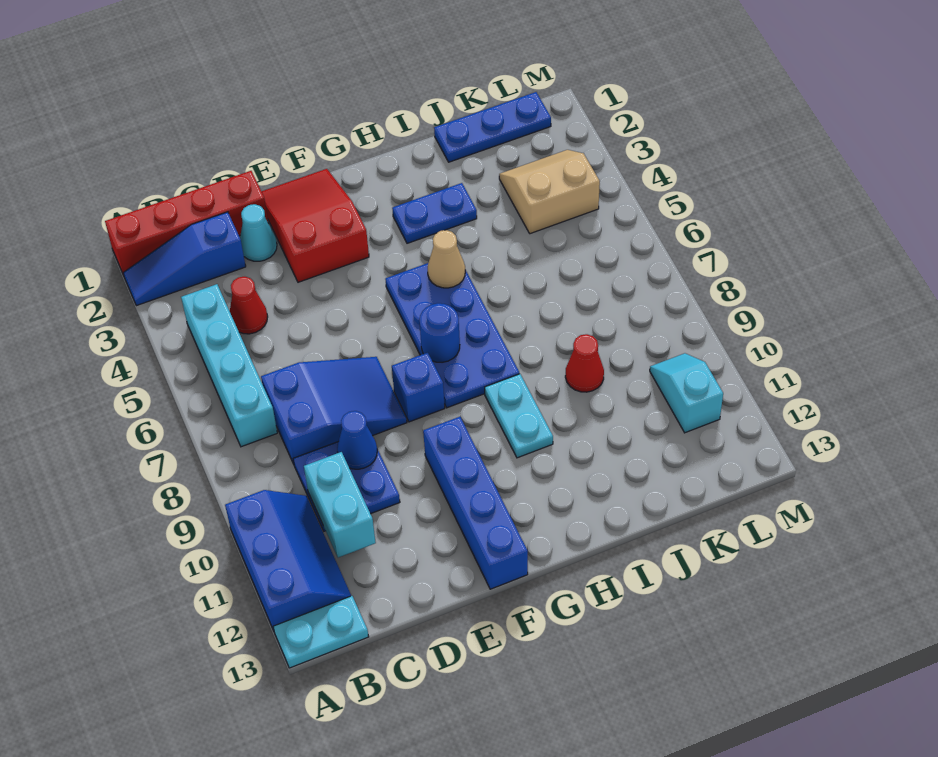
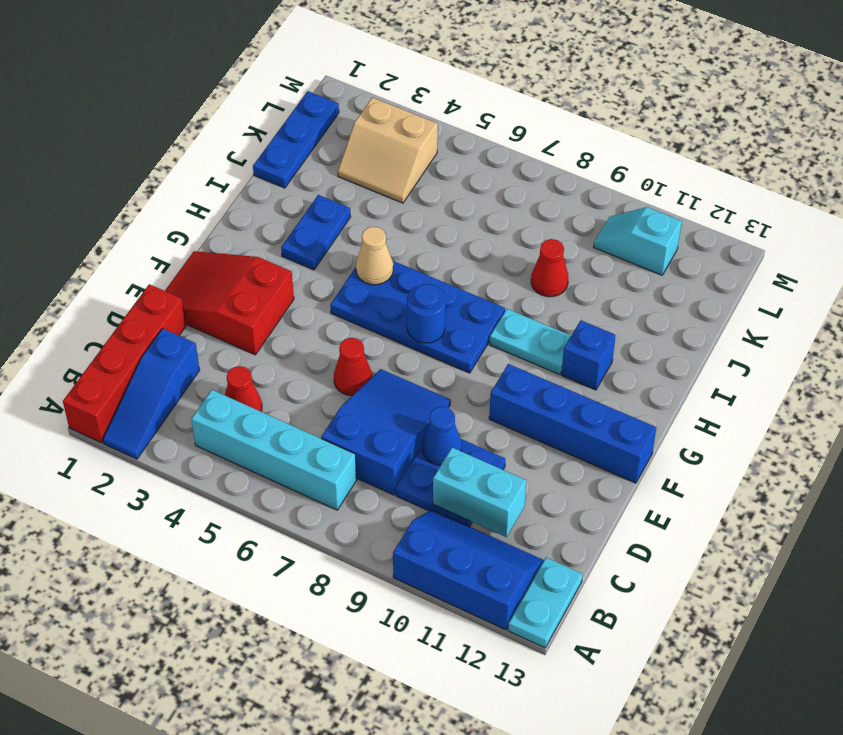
cyan 1x1 cone [240,204,277,261] -> none
none -> red 1x1 cone [334,338,372,396]
blue 1x1 brick [392,352,445,422] -> blue 1x1 brick moved to [561,320,616,390]
tan 2x2 slope [499,150,600,234] -> tan 2x2 slope turned to [338,97,438,203]

